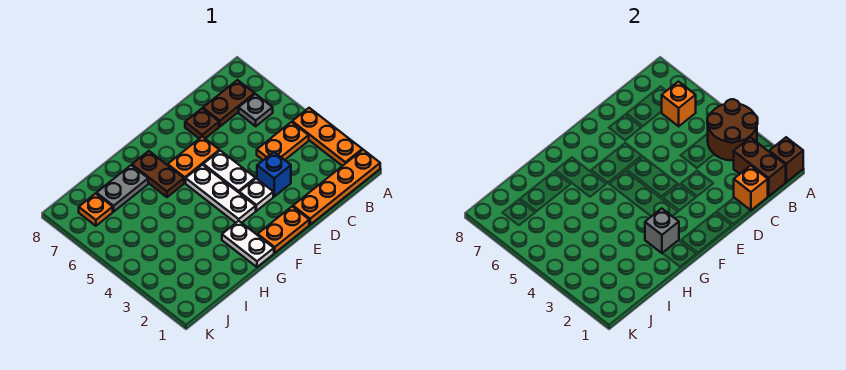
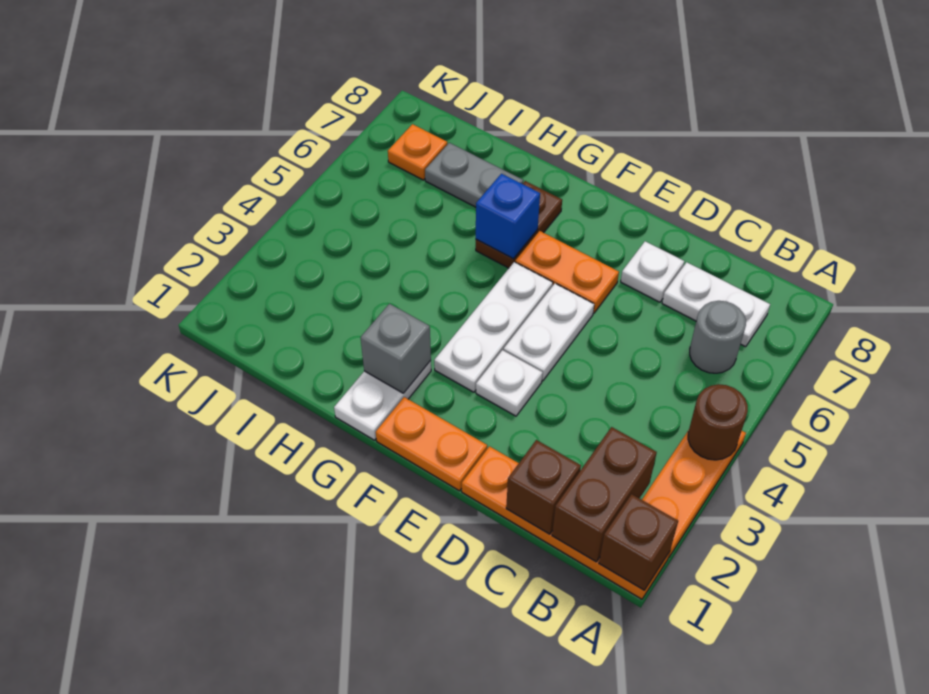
brown 2x2 round brick [707,99,758,161] -> brown 1x1 round brick [688,384,748,460]
orange 1x2 plate [257,122,309,160] -> none
grey 1x1 plate [239,94,273,126] -> grey 1x1 round brick [690,301,746,373]
orange 1x1 brick [661,82,696,126] -> none
brown 1x2 plate [203,80,255,126] -> white 1x2 plate [662,262,770,347]
orange 1x1 brick [734,166,768,211] -> brown 1x1 brick [506,440,581,534]
blue 1x1 brick [257,152,291,197] -> blue 1x1 brick moved to [476,174,540,259]
brown 1x1 plate [185,109,219,139] -> white 1x1 plate [621,241,684,302]

